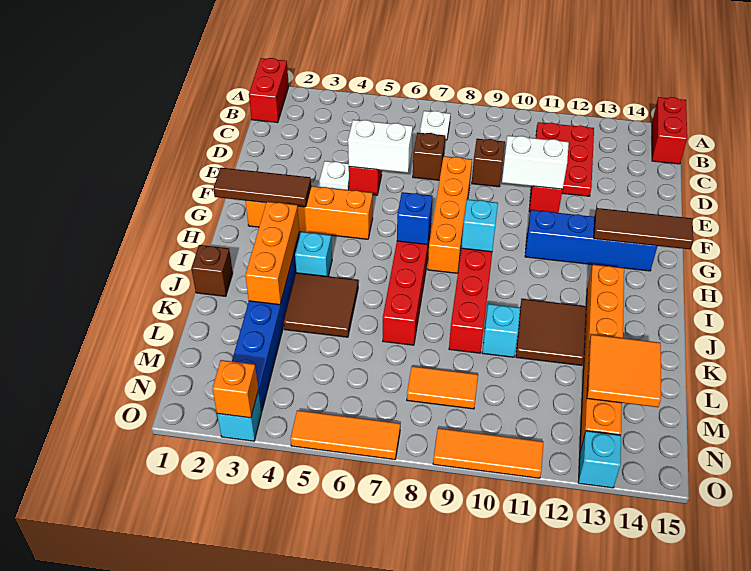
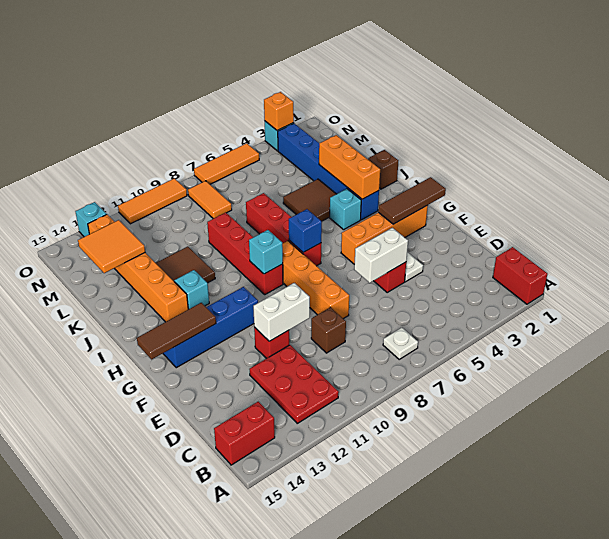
red 1x2 brick [652,97,687,164] -> red 1x2 brick turned to [214,402,275,465]
brown 1x1 brick [413,132,445,180] -> none
cyan 1x1 brick [482,304,520,357] -> cyan 1x1 brick moved to [174,270,209,309]
orange 1x2 tile [407,366,478,409] -> orange 1x2 tile turned to [188,181,232,219]

